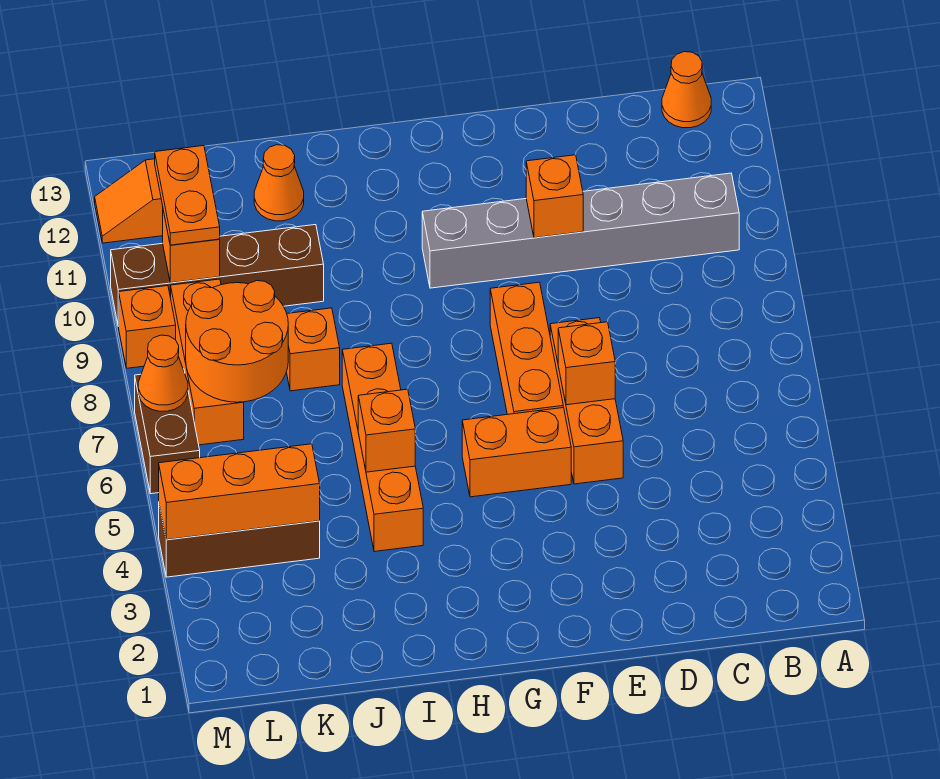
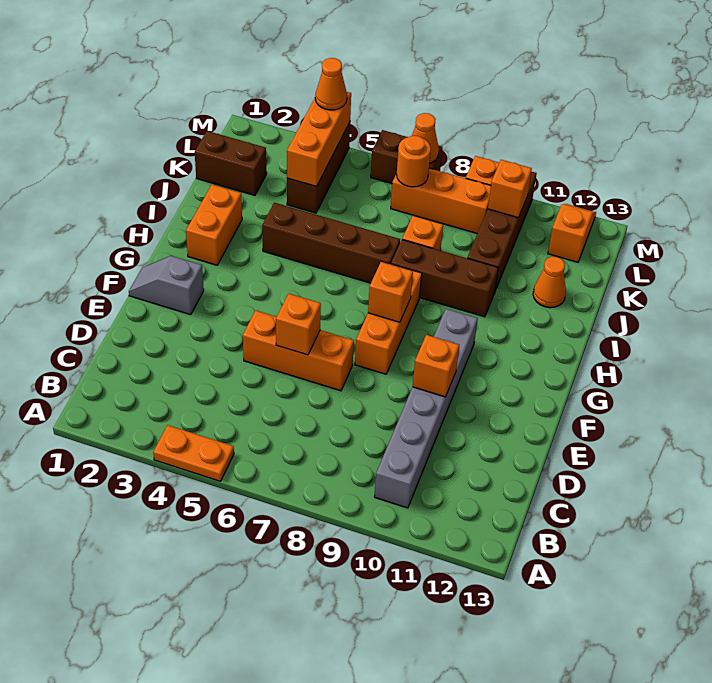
orange 1x1 cone [662,52,711,128] -> orange 1x1 cone moved to [315,58,347,110]
none -> grey 1x2 slope [129,256,204,315]
orange 1x2 brick [462,408,571,497] -> orange 1x2 brick moved to [186,185,242,265]
orange 1x3 brick [490,282,563,414] -> orange 1x3 brick turned to [355,264,422,374]
orange 1x4 brick [342,343,423,552] -> brown 1x4 brick [262,203,400,283]
orange 1x1 brick [358,389,415,472] -> orange 1x1 brick moved to [368,262,413,322]
none -> brown 1x3 brick [391,240,498,317]
none -> brown 1x2 brick [195,131,267,195]
orange 2x2 round brick [186,281,288,402] -> orange 1x1 round brick [397,136,431,187]
orange 1x2 plate [155,146,220,245] -> orange 1x2 plate moved to [153,425,234,481]

